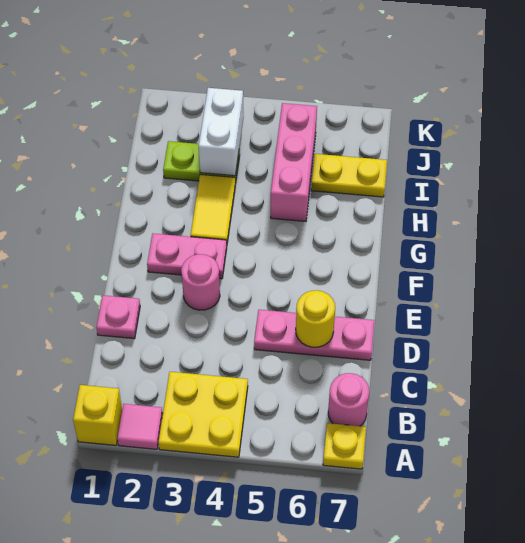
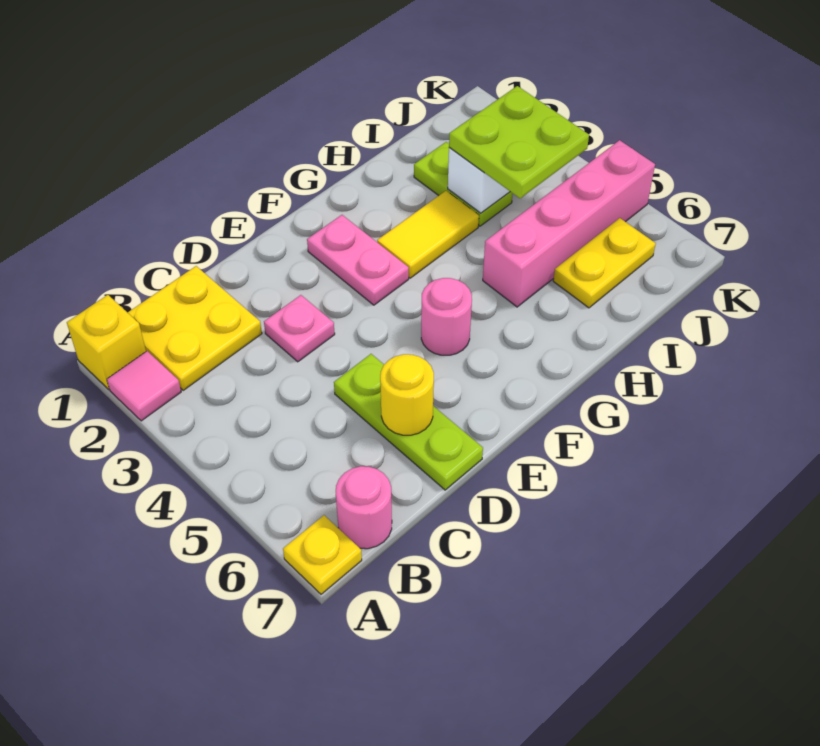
yellow 2x2 plate [158,372,248,457] -> yellow 2x2 plate moved to [128,266,262,390]
pink 1x1 plate [96,295,140,339] -> pink 1x1 plate moved to [264,295,335,362]
pink 1x3 plate [254,310,374,360] -> lime 1x3 plate [334,354,483,490]
pink 1x1 round brick [181,254,220,310] -> pink 1x1 round brick moved to [421,278,472,355]
pink 1x3 brick [271,103,317,221] -> pink 1x4 brick [483,140,655,307]
none -> lime 2x2 plate [449,86,589,198]
yellow 1x2 plate [311,154,387,197] -> yellow 1x2 plate turned to [553,218,656,308]

